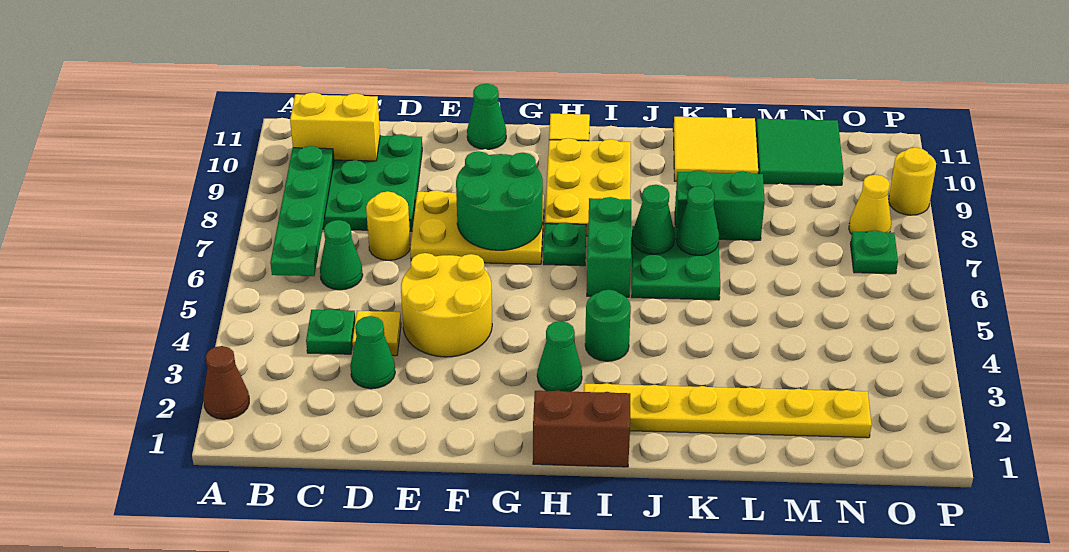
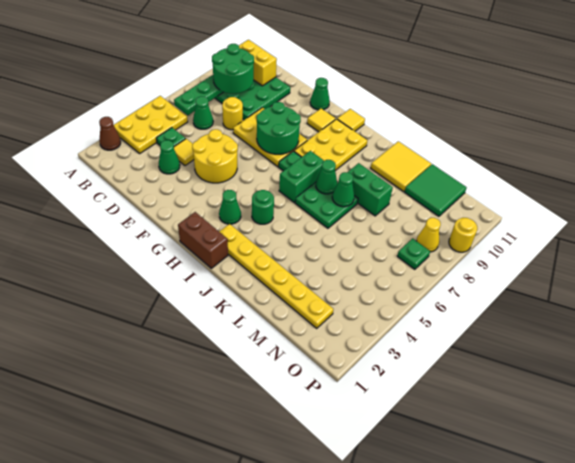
none -> yellow 2x3 plate [114,96,188,153]
none -> green 2x2 round brick [212,44,254,94]
none -> yellow 1x1 tile [307,109,336,132]

